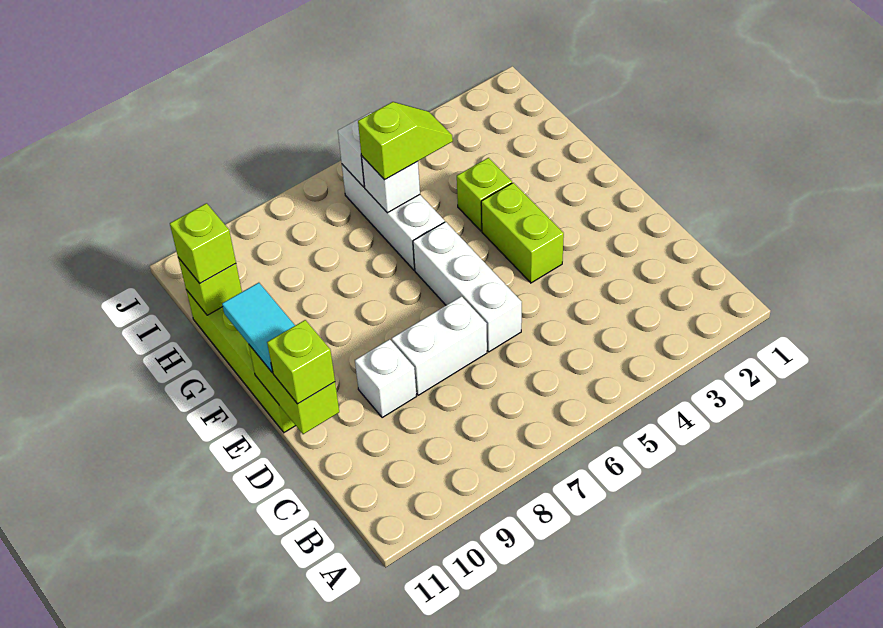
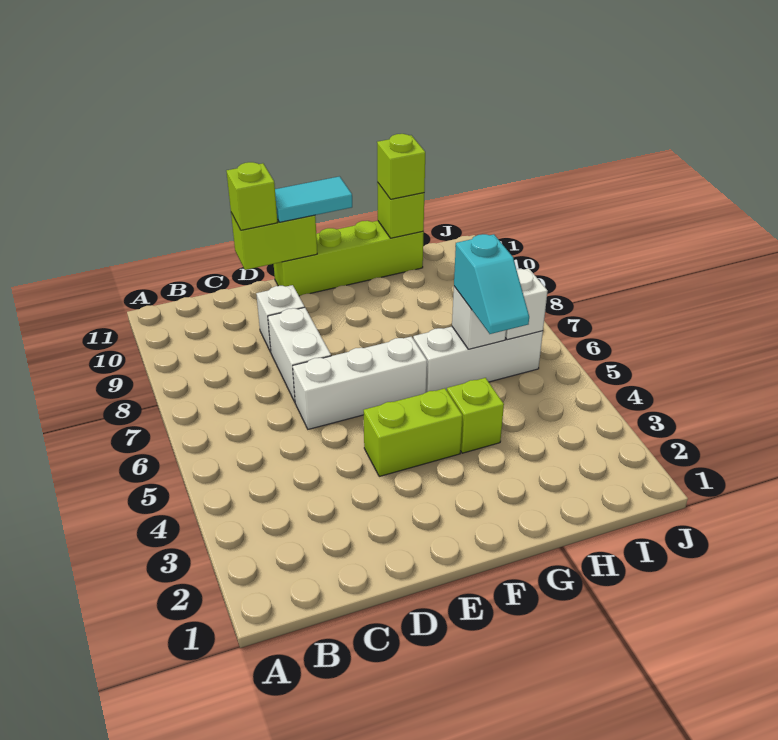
lime 1x2 slope [358,102,453,180] -> cyan 1x2 slope [454,234,529,334]

